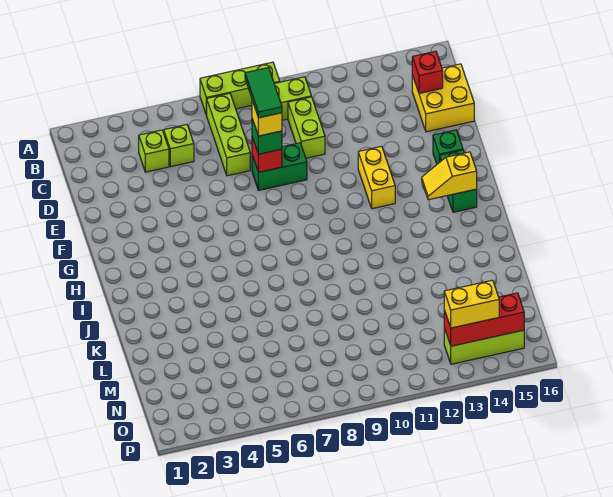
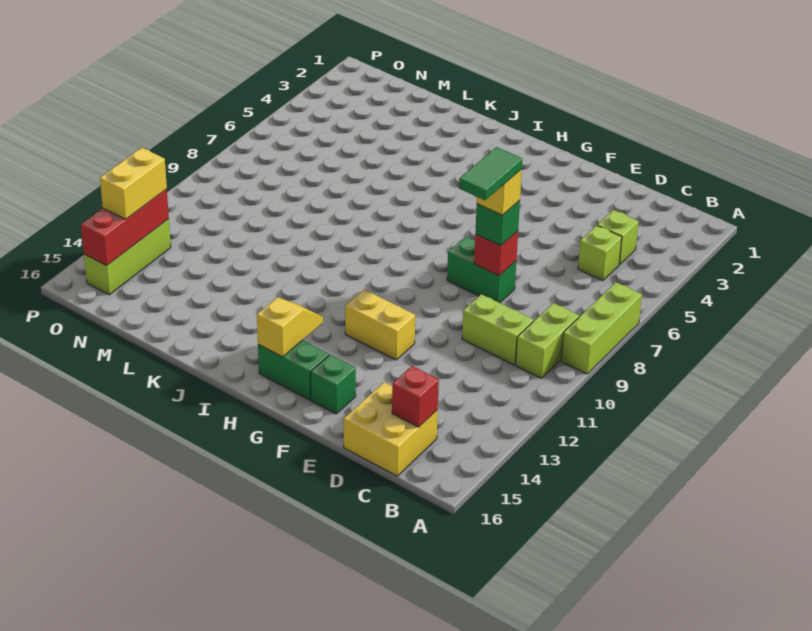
lime 1x3 brick [207,93,250,176] -> none
green 1x2 tile [245,68,282,118] -> green 1x2 tile turned to [459,147,522,200]
green 1x2 brick [252,143,307,190] -> green 1x2 brick turned to [447,237,516,303]

